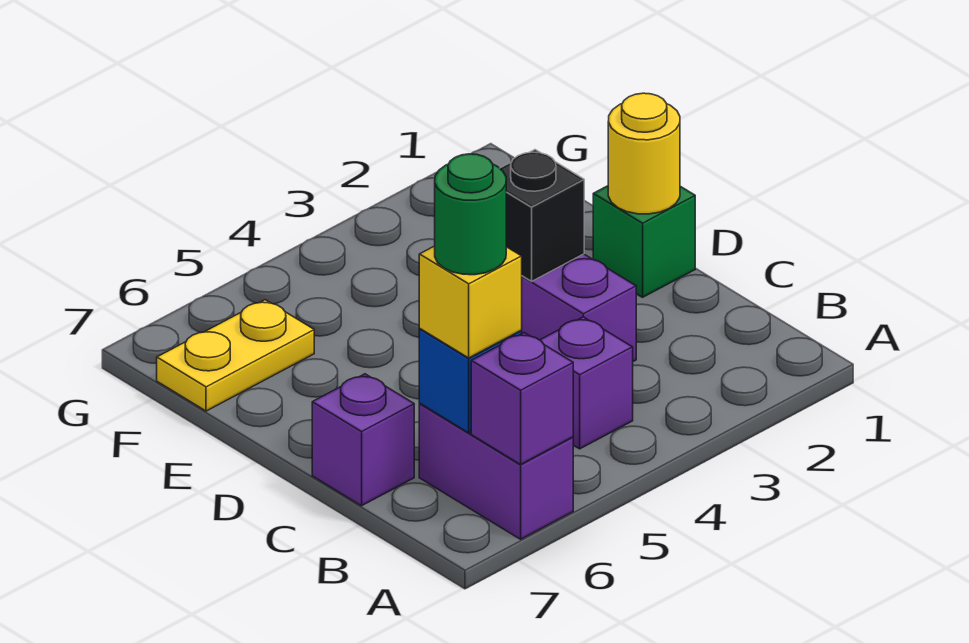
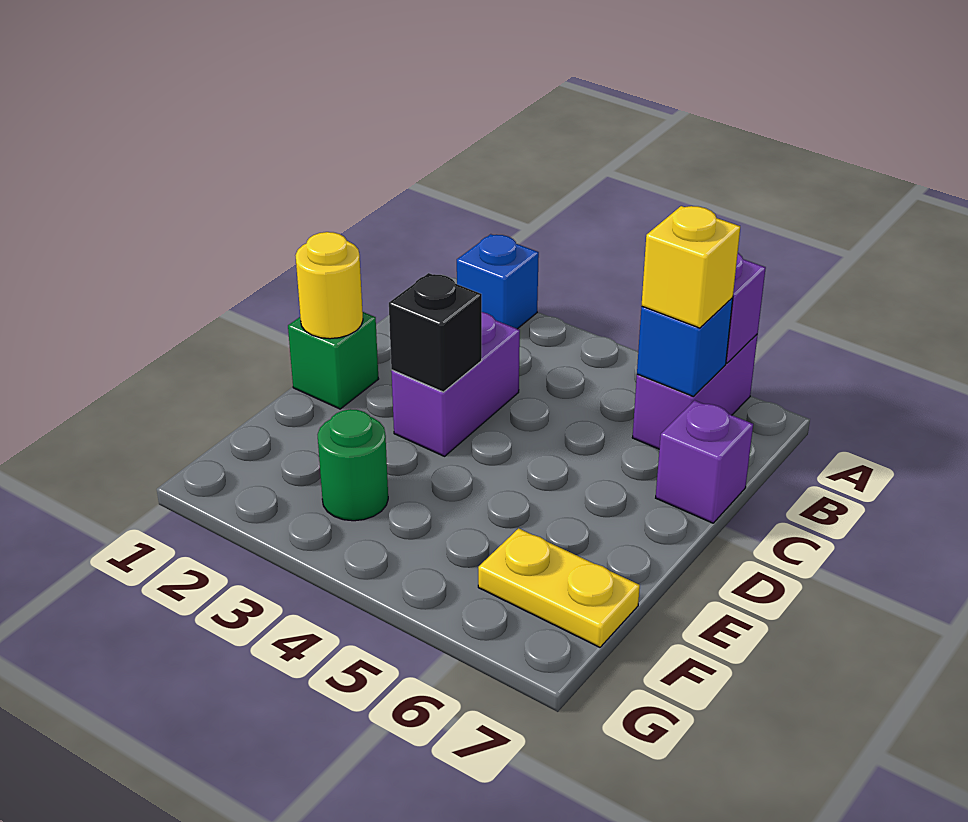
none -> blue 1x1 brick [457,234,539,329]
purple 1x1 brick [540,317,633,449] -> none
green 1x1 round brick [435,154,506,275] -> green 1x1 round brick moved to [318,409,388,521]

